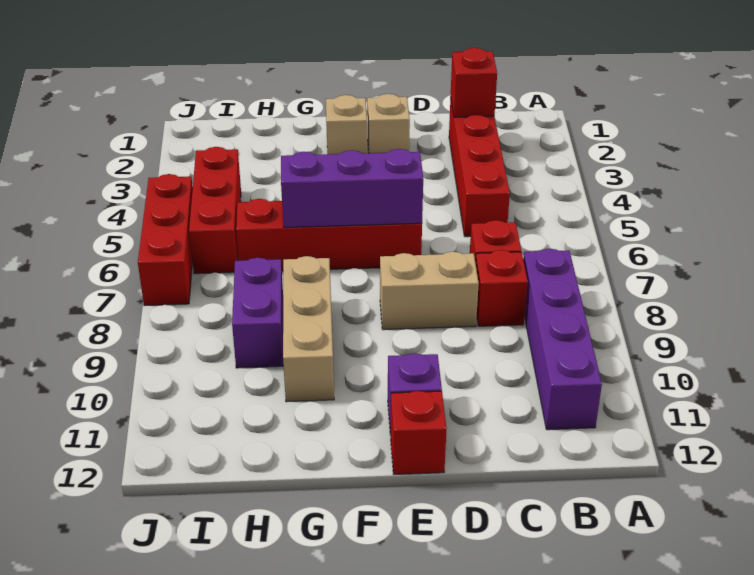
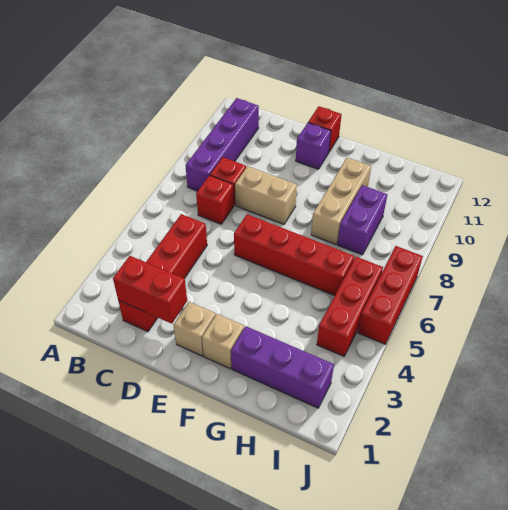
red 1x1 brick [451,48,497,117] -> red 1x2 brick [113,256,187,324]
purple 1x3 brick [281,149,423,227] -> purple 1x3 brick moved to [231,326,334,408]

